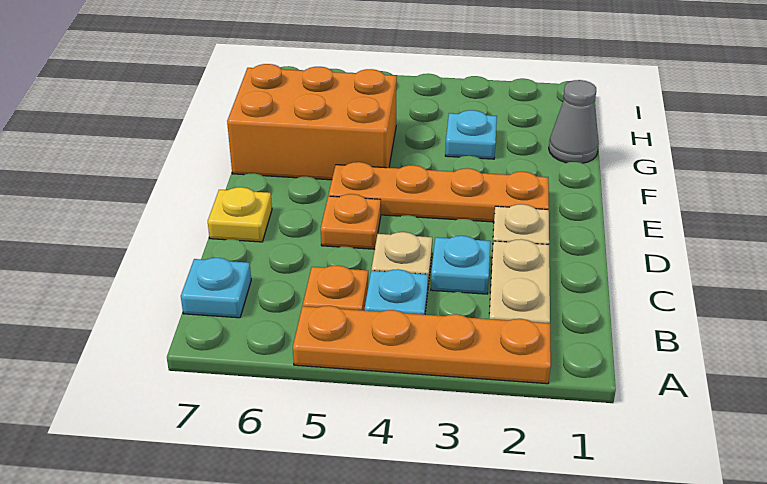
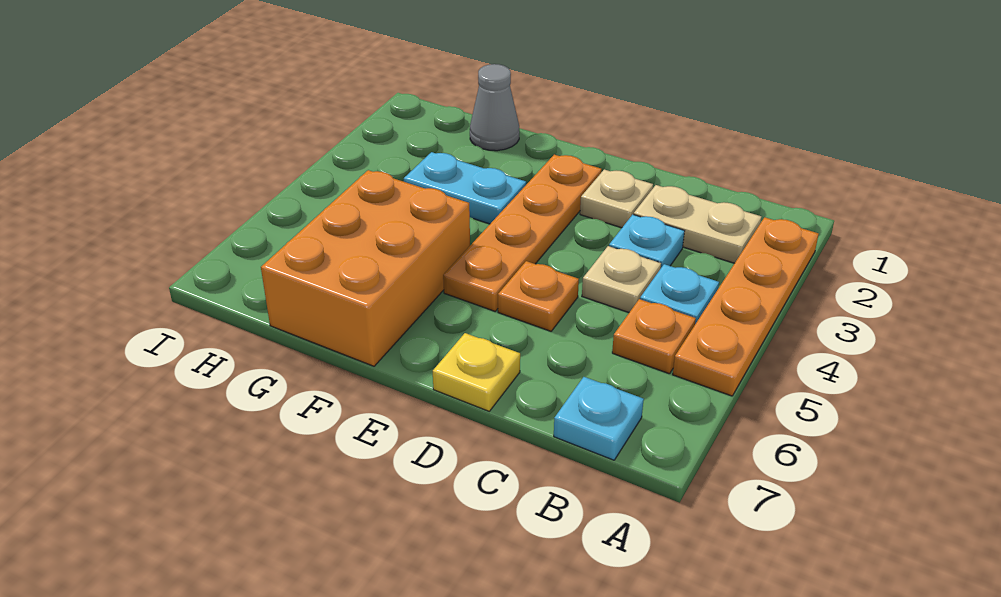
cyan 1x1 plate [445,110,497,159] -> cyan 1x2 plate [404,152,526,224]

